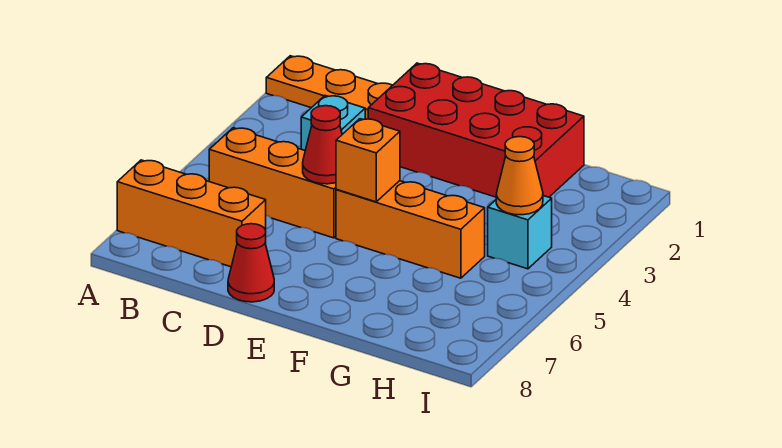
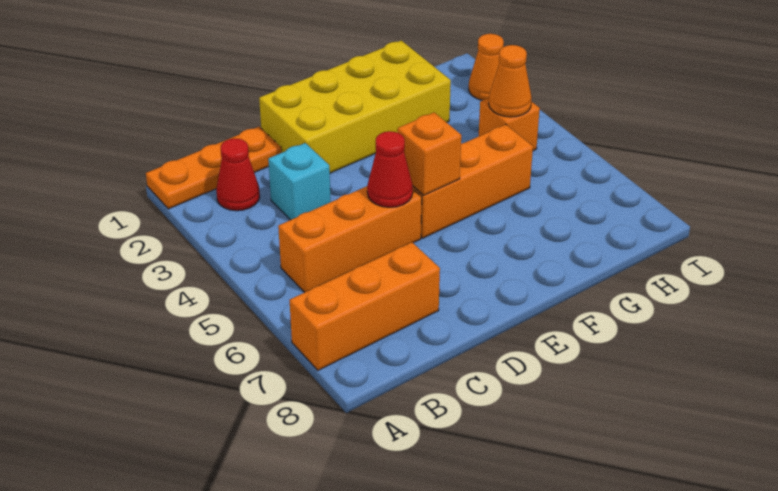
red 2x4 brick [368,63,584,197] -> yellow 2x4 brick [259,40,451,173]
red 1x1 cone [228,224,274,302] -> red 1x1 cone moved to [216,139,260,211]
cyan 1x1 brick [488,196,552,269] -> orange 1x1 brick [479,98,540,151]
none -> orange 1x1 cone [469,34,504,100]

